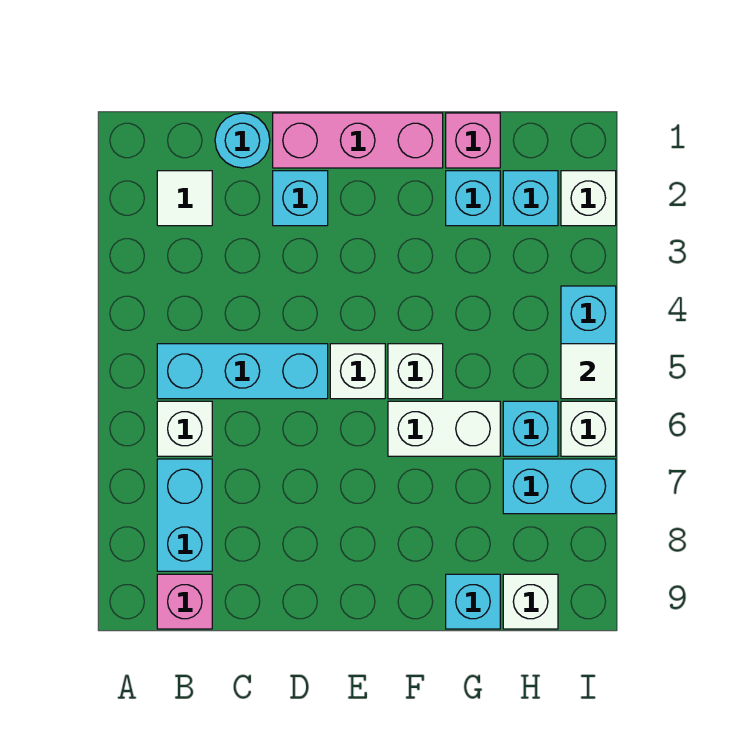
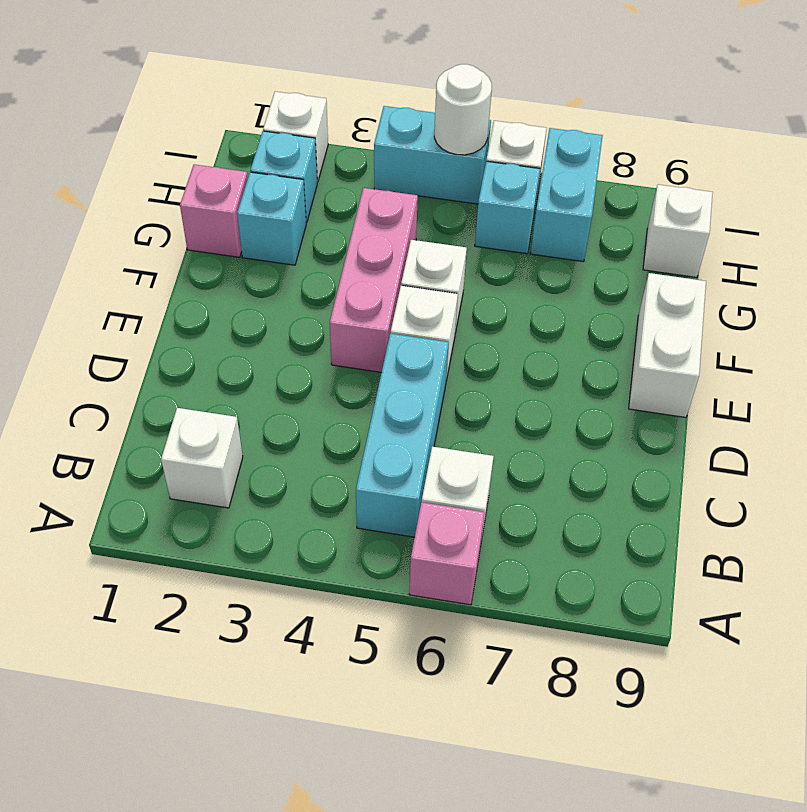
white 1x1 tile [157,171,212,226] -> white 1x1 brick [161,408,243,508]
cyan 1x2 brick [157,459,212,571] -> none
pink 1x1 brick [157,574,212,629] -> pink 1x1 brick moved to [409,502,485,605]
cyan 1x1 round brick [215,113,270,168] -> none
pink 1x3 brick [273,113,443,168] -> pink 1x3 brick moved to [330,188,418,372]
cyan 1x1 brick [273,171,328,226] -> none
white 1x2 brick [388,401,500,456] -> white 1x2 brick moved to [629,273,706,417]
cyan 1x1 brick [446,574,500,629] -> none
white 1x1 tile [561,344,616,399] -> white 1x1 round brick [434,64,492,155]

